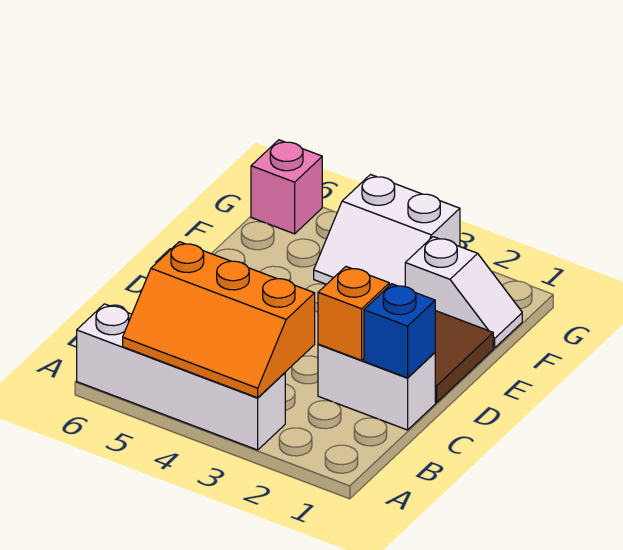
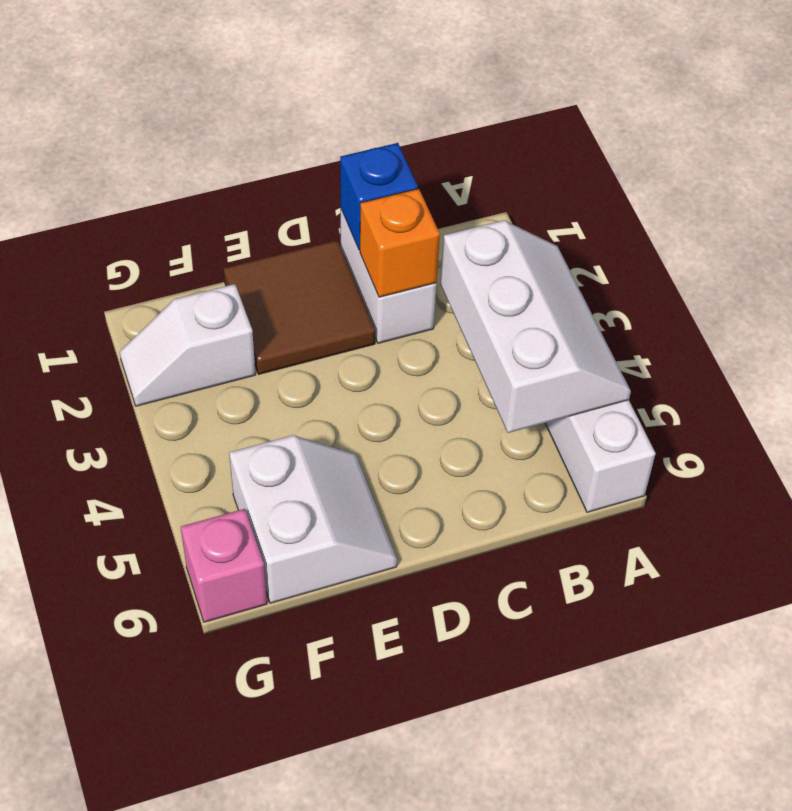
orange 2x3 slope [123,242,315,398] -> white 2x3 slope [441,220,631,433]
white 1x2 slope [405,237,522,348] -> white 1x2 slope turned to [120,284,255,406]
white 2x2 slope [314,175,460,287] -> white 2x2 slope moved to [229,435,397,603]

